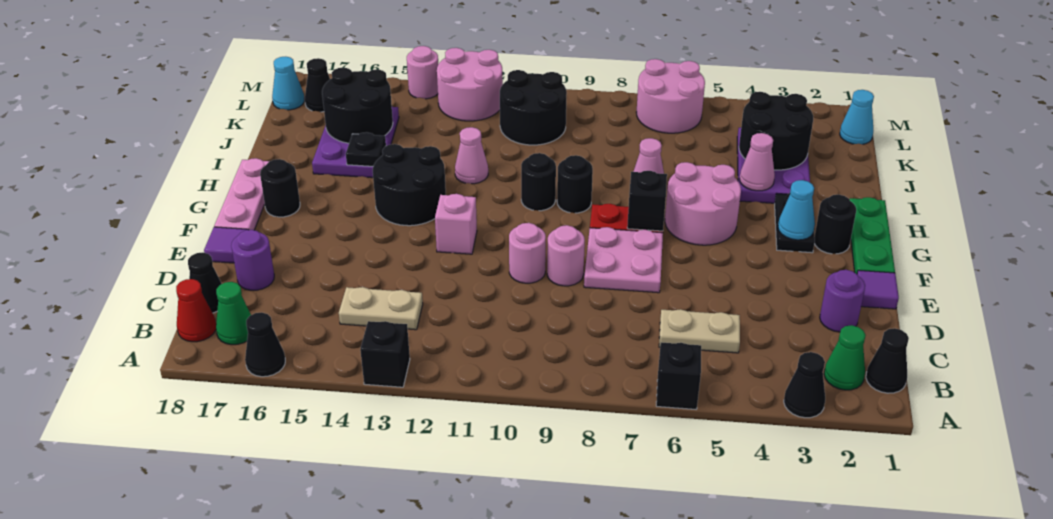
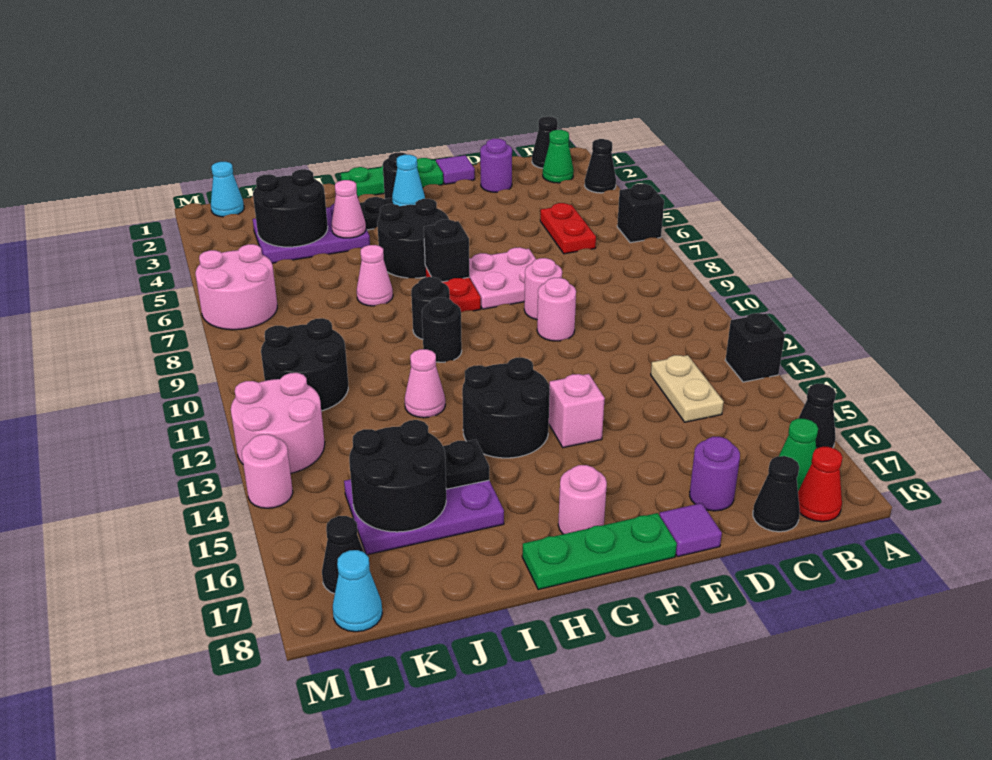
tan 1x2 plate [659,309,740,353] -> red 1x2 plate [540,203,596,254]
pink 1x1 brick [435,194,477,254] -> pink 1x1 brick moved to [549,374,605,448]
pink 1x3 plate [214,158,269,230] -> green 1x3 plate [522,513,677,590]
pink 2x2 round brick [665,162,741,245] -> black 2x2 round brick [377,199,449,278]
black 1x1 round brick [260,159,300,217] -> pink 1x1 round brick [558,465,607,534]

